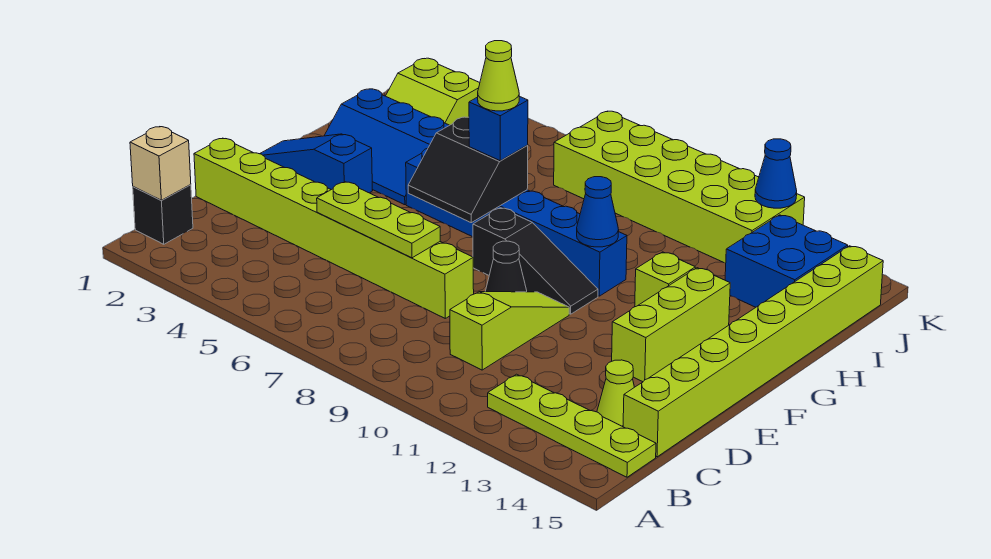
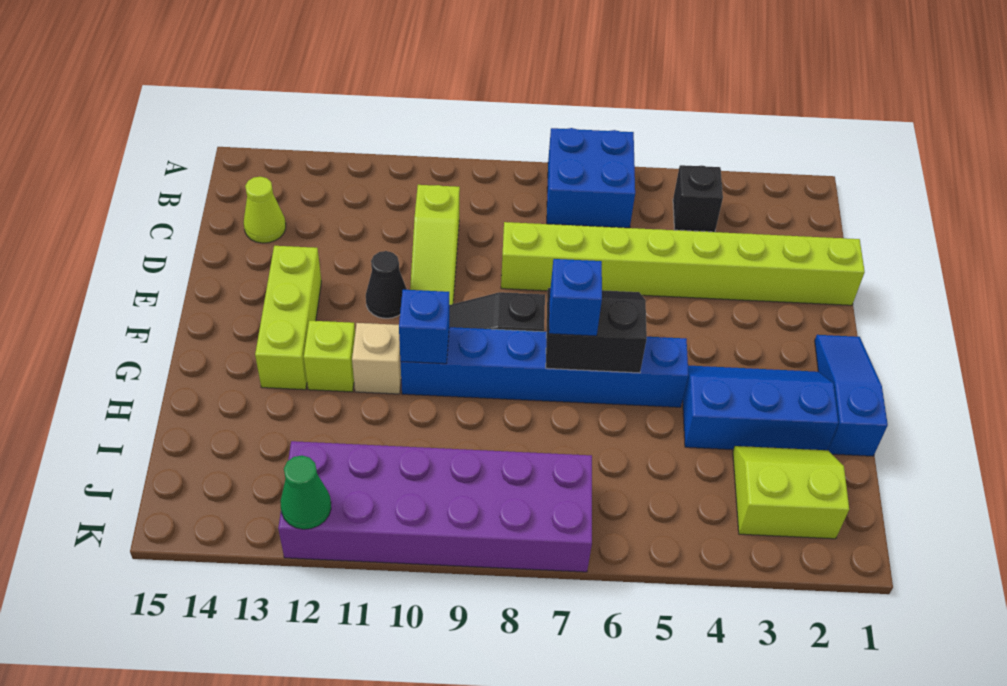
black 1x1 brick [133,185,193,244] -> black 1x1 brick moved to [673,165,723,232]
tan 1x1 brick [130,127,191,200] -> tan 1x1 brick moved to [352,323,401,394]
lime 1x4 plate [488,374,656,477] -> none
lime 1x8 brick [623,246,883,457] -> none
lime 1x3 plate [317,182,440,258] -> none
black 1x1 cone [485,241,527,292] -> black 1x1 cone moved to [366,251,407,318]
blue 1x3 slope [260,134,372,193] -> blue 1x3 slope turned to [815,335,888,456]
lime 1x1 cone [478,41,519,111] -> none
blue 1x1 cone [577,177,619,247] -> blue 1x1 brick [399,290,449,364]
blue 2x2 brick [725,215,848,307] -> blue 2x2 brick moved to [547,128,635,228]
lime 2x6 brick [554,111,805,263] -> purple 2x6 brick [278,441,592,572]
blue 1x1 cone [755,139,797,208] -> green 1x1 cone [280,456,331,529]

